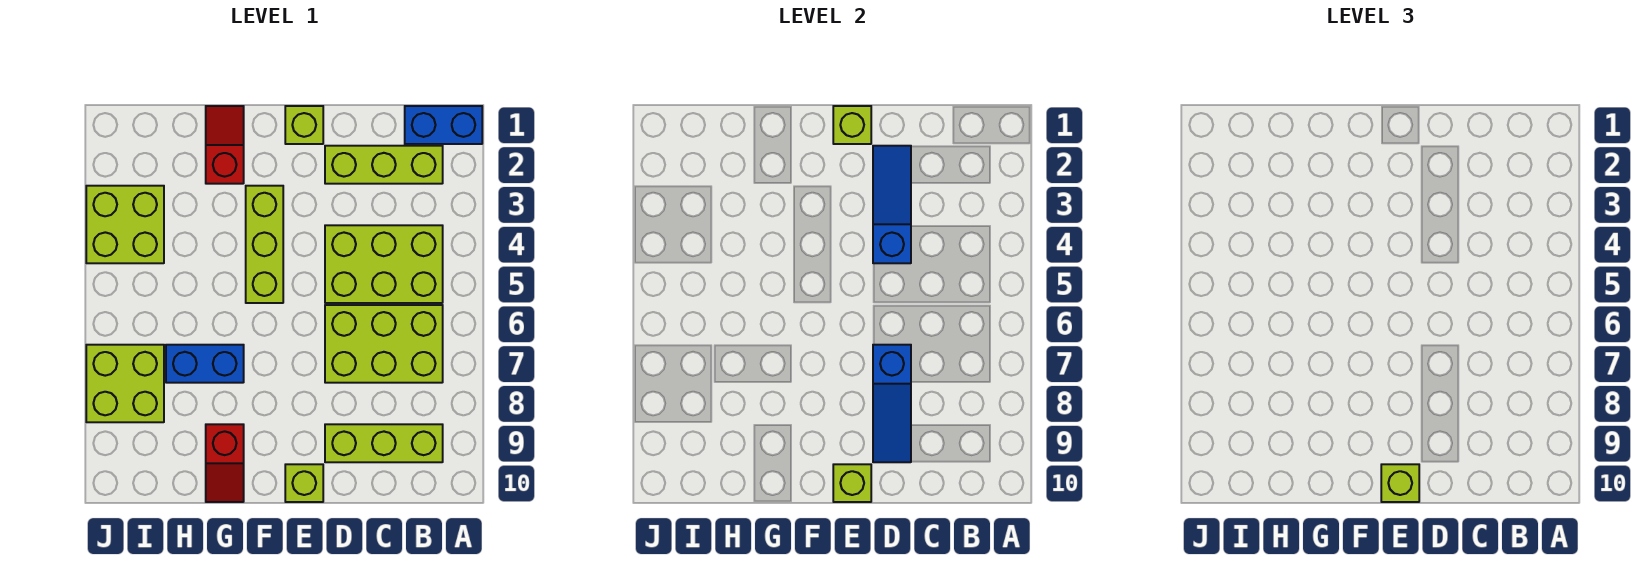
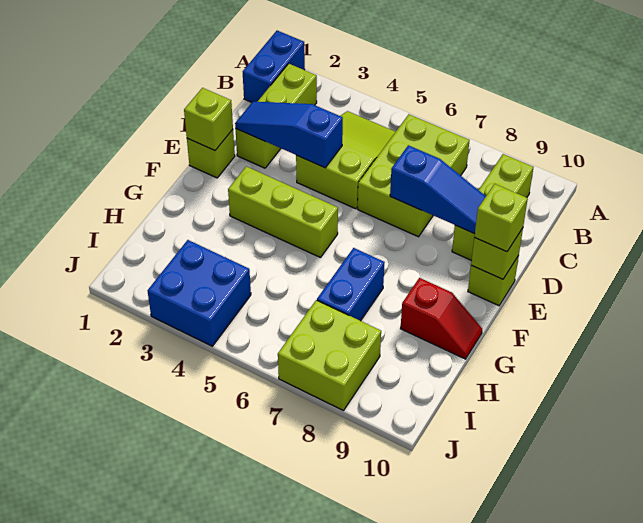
lime 2x3 brick [325,225,443,303] -> lime 2x3 slope [296,111,395,209]
red 1x2 slope [206,106,244,184] -> none
lime 2x2 brick [86,186,164,263] -> blue 2x2 brick [148,240,251,346]

